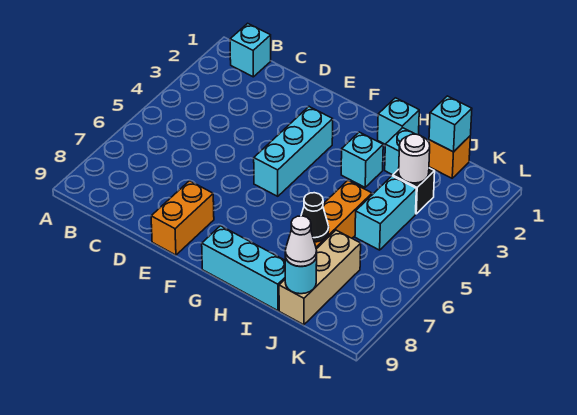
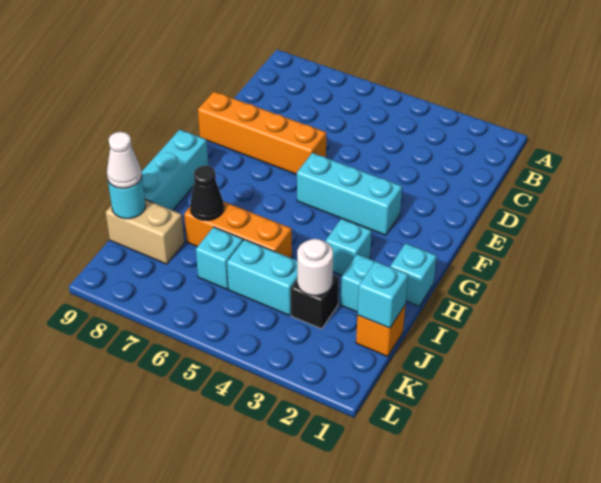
cyan 1x1 brick [230,23,271,77] -> cyan 1x1 brick moved to [196,227,243,289]
orange 1x2 brick [151,181,214,255] -> orange 1x4 brick [198,92,326,174]
tan 1x3 brick [279,230,361,325] -> tan 1x2 brick [106,200,184,264]

